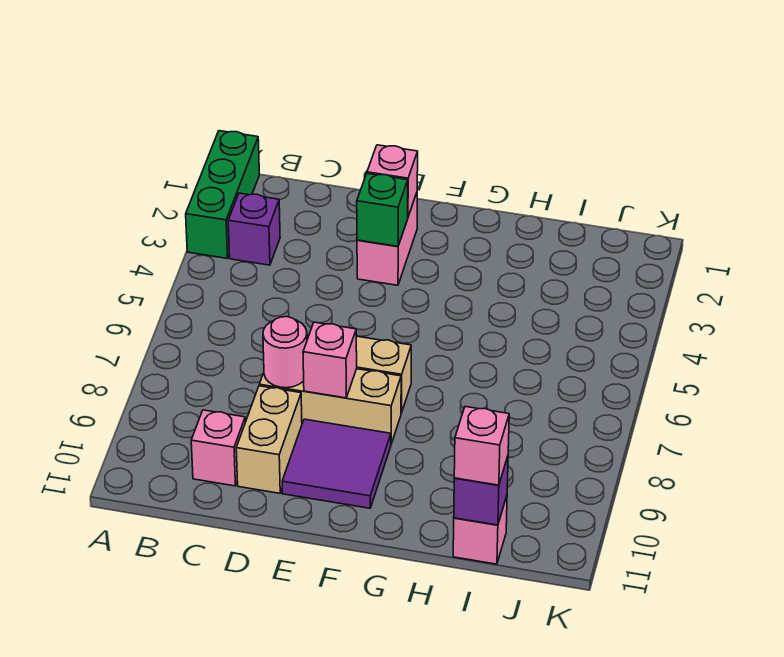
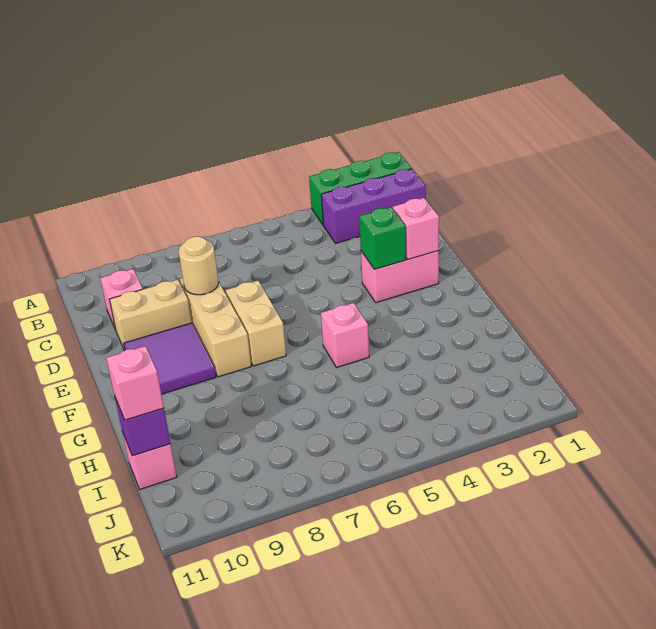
purple 1x1 brick [228,193,280,265] -> purple 1x3 brick [321,169,426,243]
pink 1x1 round brick [263,317,307,388] -> tan 1x1 round brick [179,236,219,295]
pink 1x1 brick [303,322,357,398] -> pink 1x1 brick moved to [321,303,369,368]

